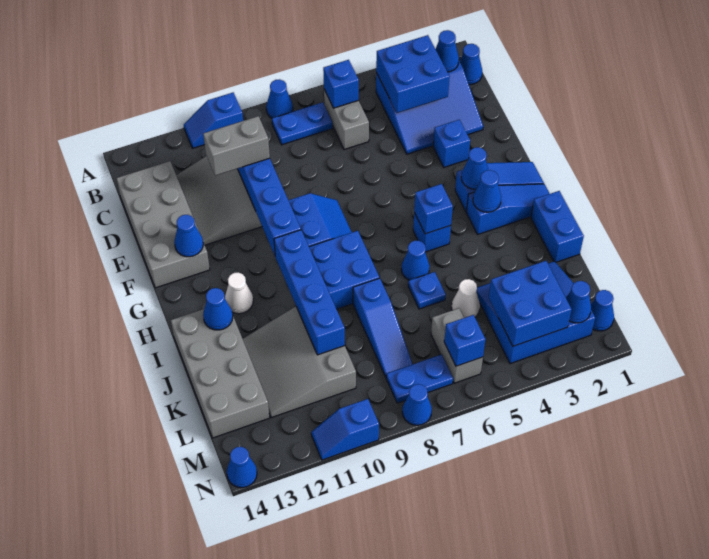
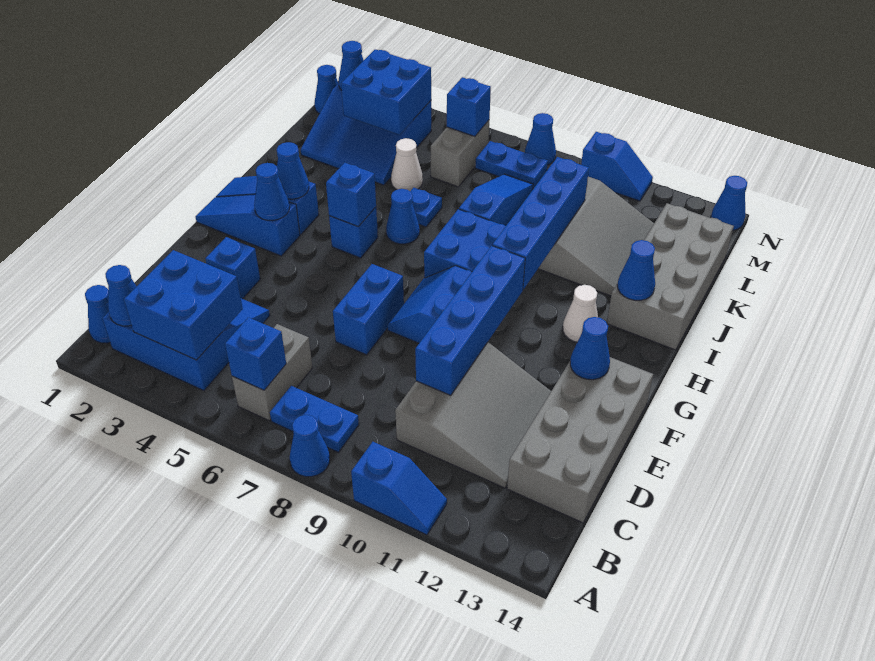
grey 1x2 brick [203,116,270,176] -> none
blue 1x2 brick [531,191,584,262] -> blue 1x2 brick moved to [333,264,404,355]

